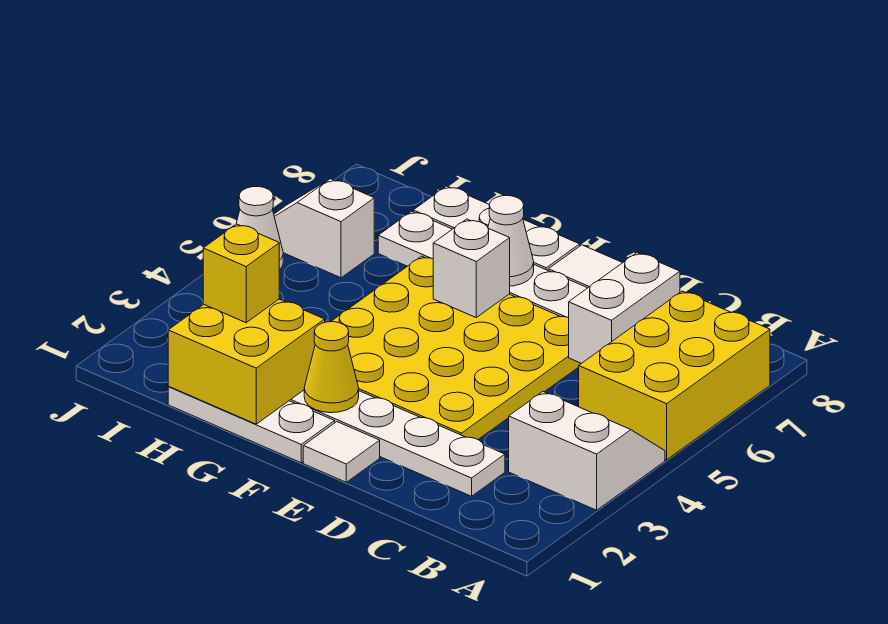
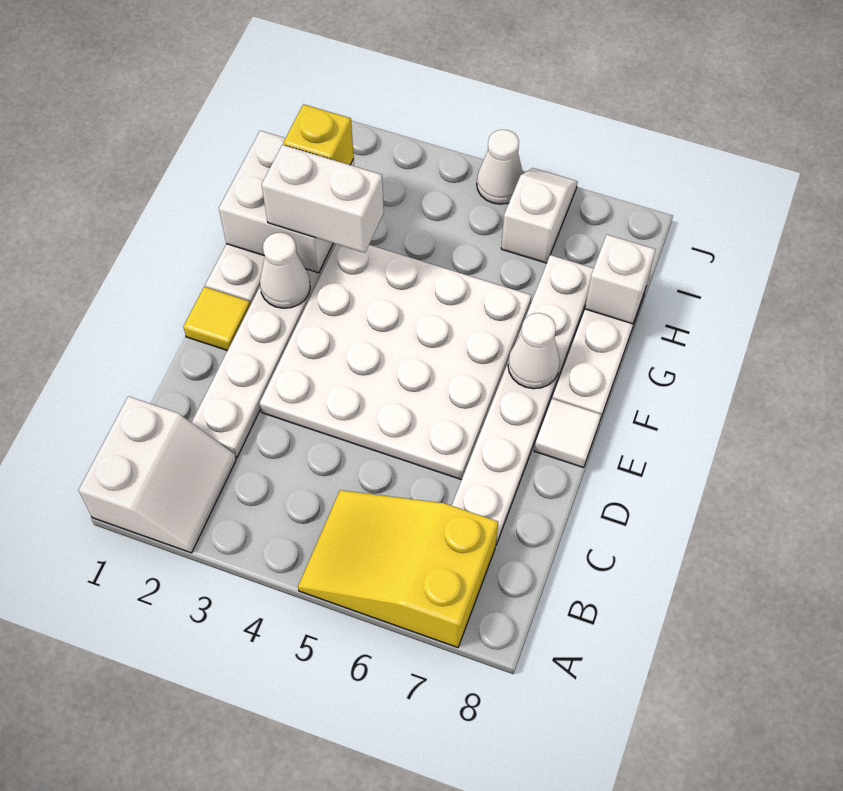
white 2x2 slope [509,392,665,510] -> white 2x2 slope moved to [79,396,236,553]
yellow 2x3 brick [579,291,770,460] -> yellow 2x3 slope [298,490,498,648]
white 1x2 brick [569,253,680,364] -> white 1x2 brick moved to [262,145,384,253]
yellow 4x4 plate [331,256,581,439] -> white 4x4 plate [260,244,532,480]
white 1x1 tile [303,422,380,482] -> yellow 1x1 tile [183,287,250,351]
yellow 1x1 cone [304,322,359,413] -> white 1x1 cone [260,232,310,308]
white 1x1 brick [433,219,510,317] -> white 1x1 brick moved to [585,235,656,324]
yellow 2x2 brick [168,299,325,424] -> white 2x2 brick [219,131,354,273]

